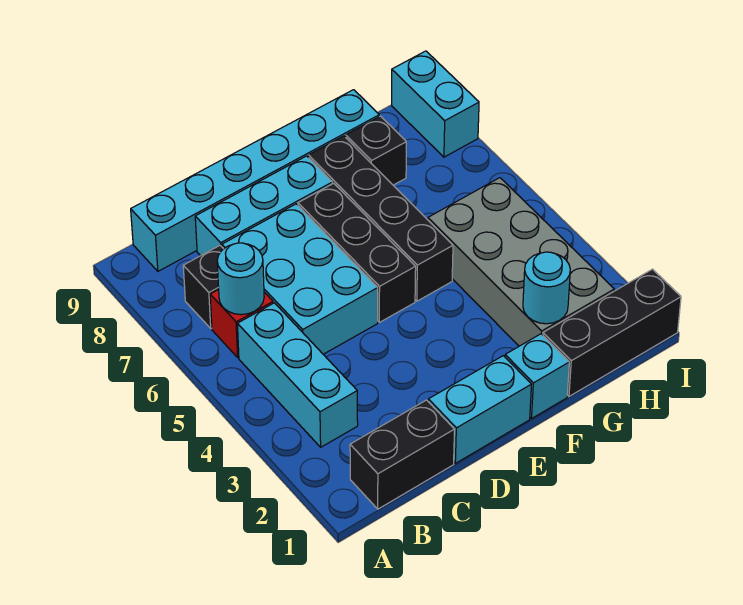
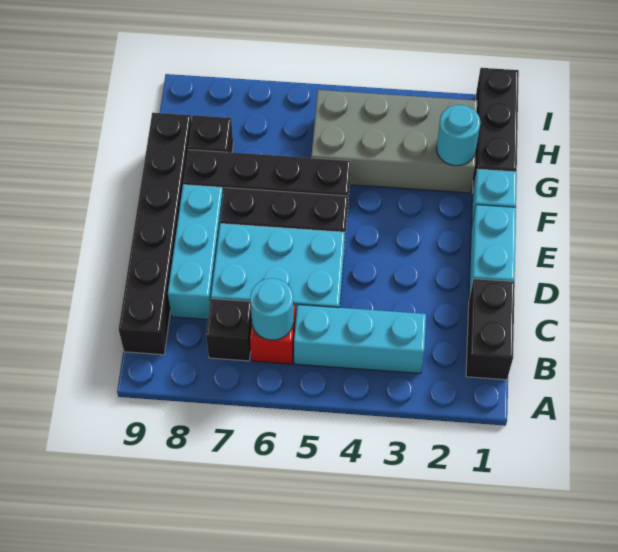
cyan 1x6 brick [131,90,379,271] -> black 1x6 brick [119,113,192,355]
cyan 1x2 brick [392,51,479,157] -> none

